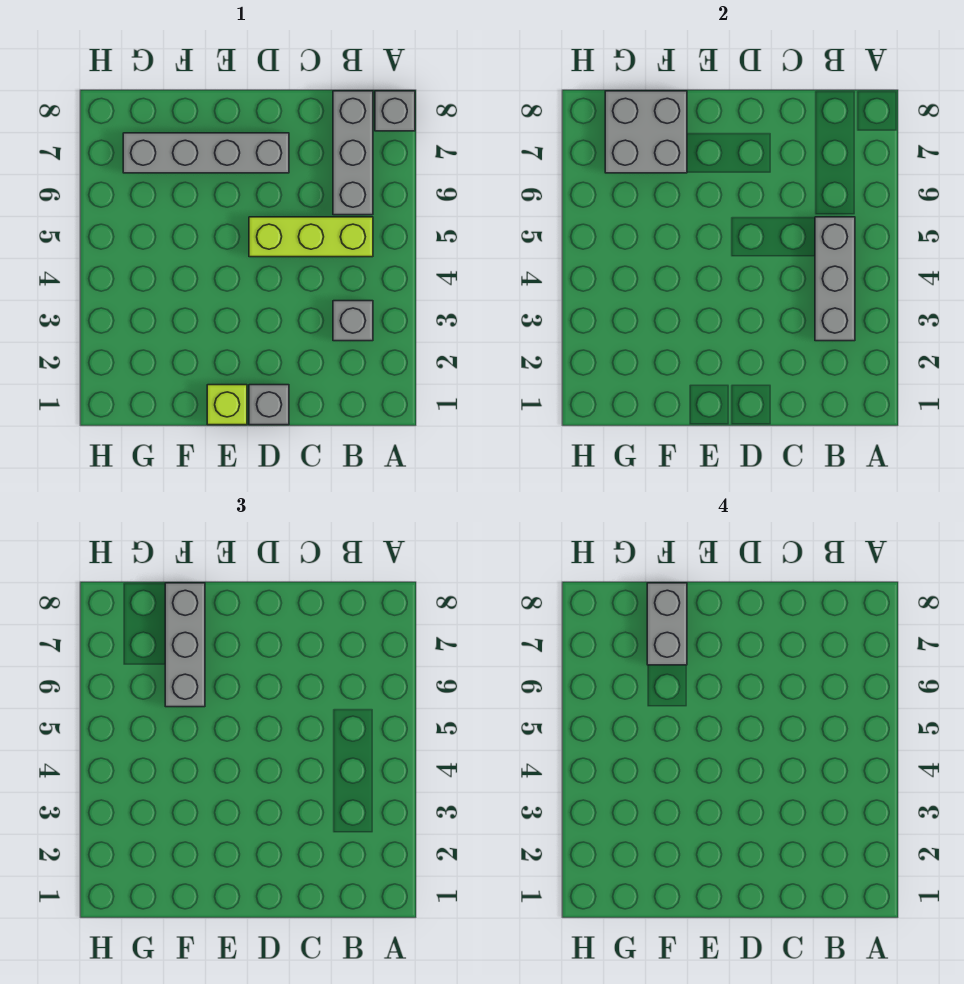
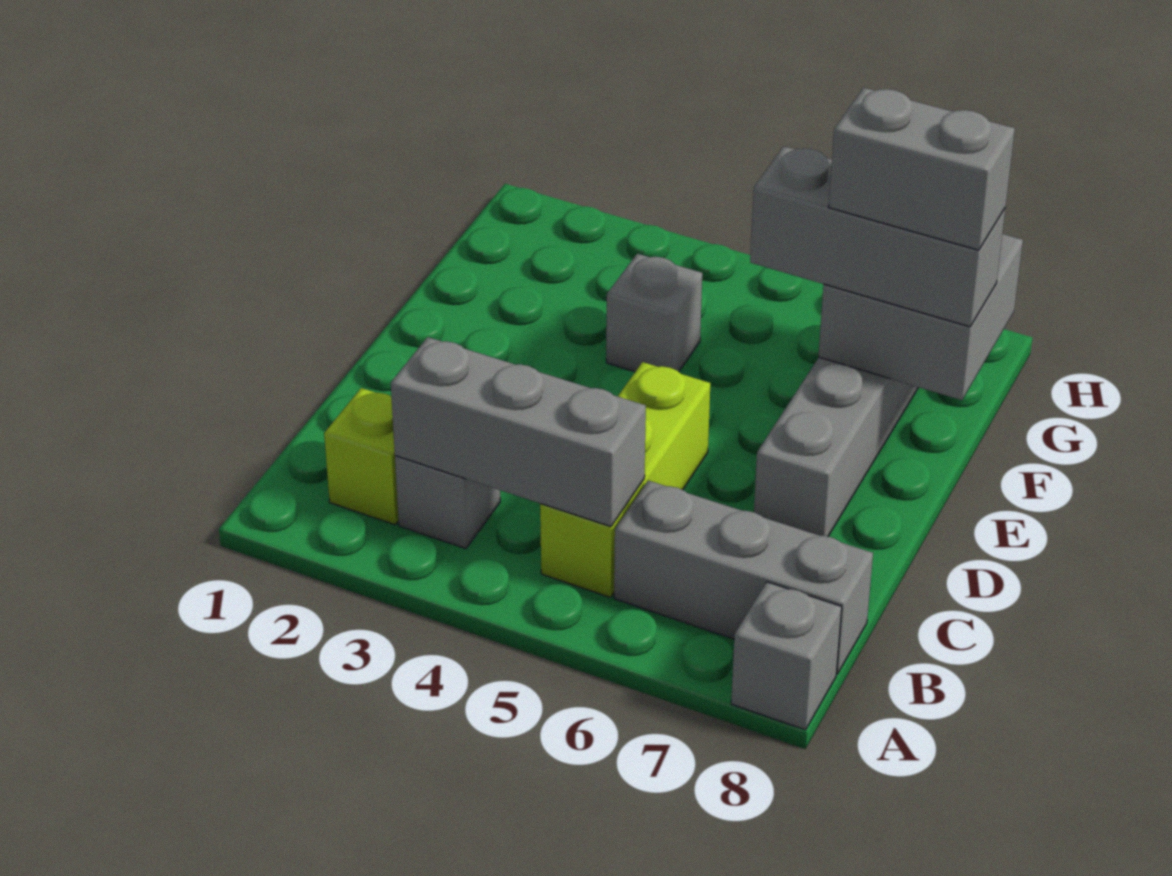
grey 1x1 brick [249,385,289,425] -> grey 1x1 brick moved to [606,254,702,372]
lime 1x1 brick [207,385,247,425] -> lime 1x1 brick moved to [324,388,399,525]

